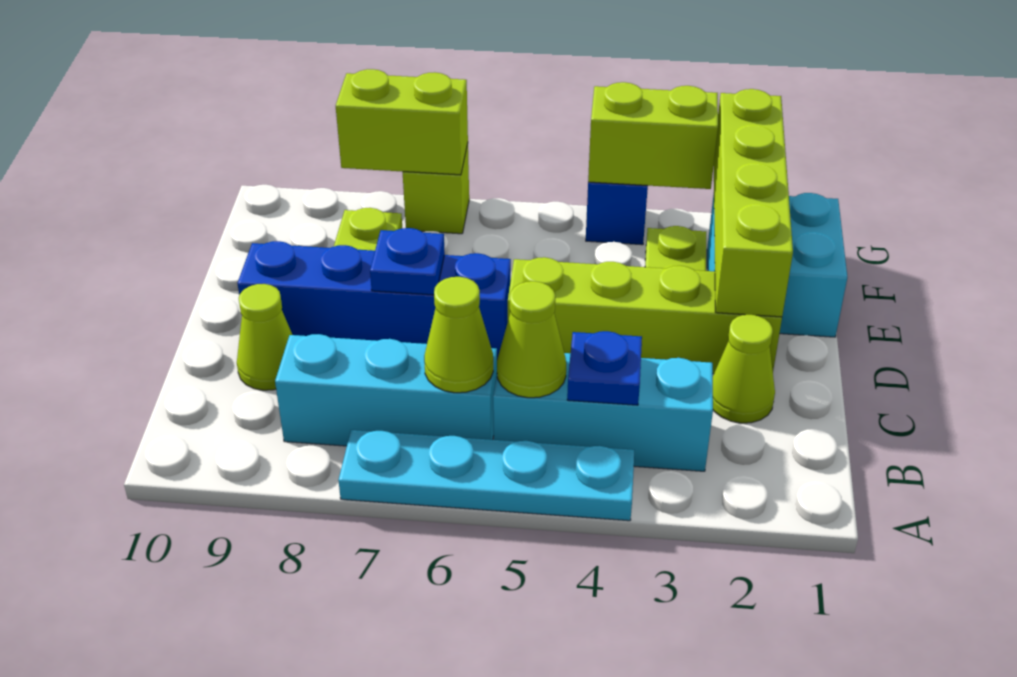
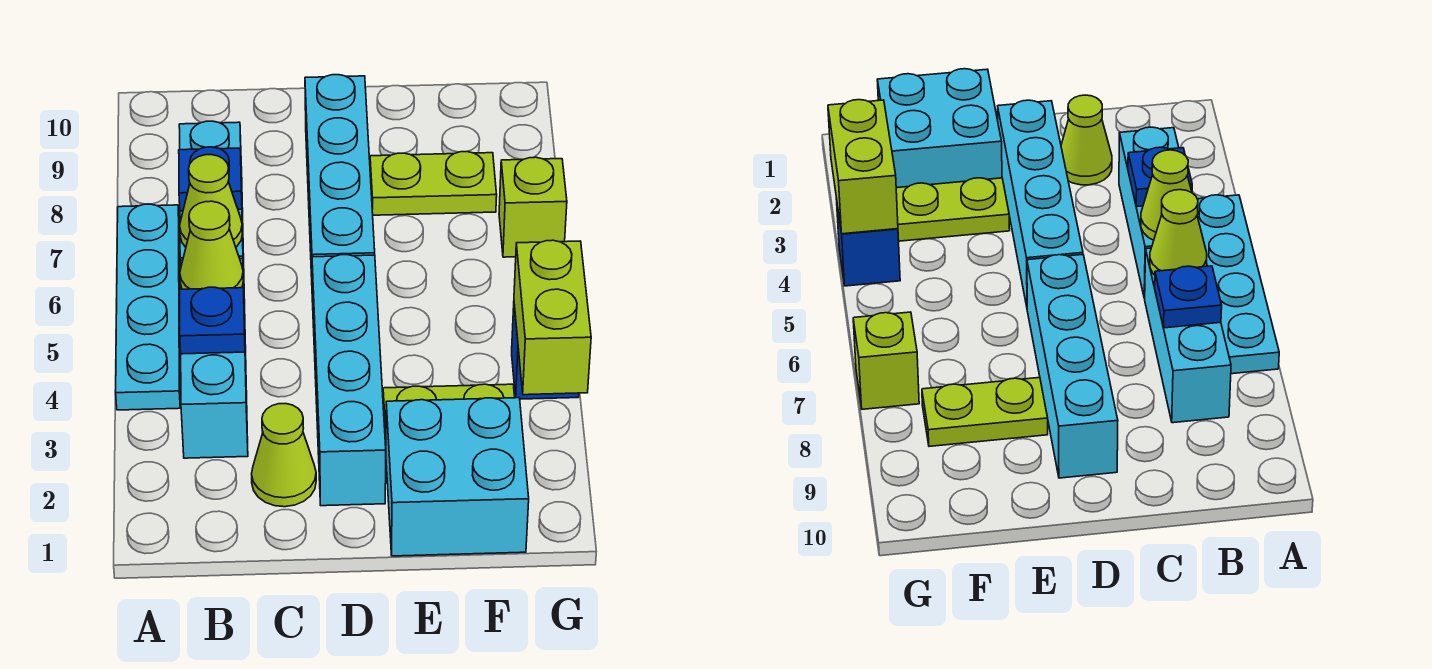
lime 1x1 cone [237,284,292,390] -> none
lime 1x4 brick [508,257,782,374] -> cyan 1x4 brick [312,255,386,506]
lime 1x4 brick [714,89,793,317] -> none
blue 1x4 brick [237,241,511,359] -> cyan 1x4 brick [305,75,375,302]
blue 1x1 plate [370,228,445,295] -> blue 1x1 plate moved to [179,147,242,211]
lime 1x2 brick [336,69,468,175] -> none

